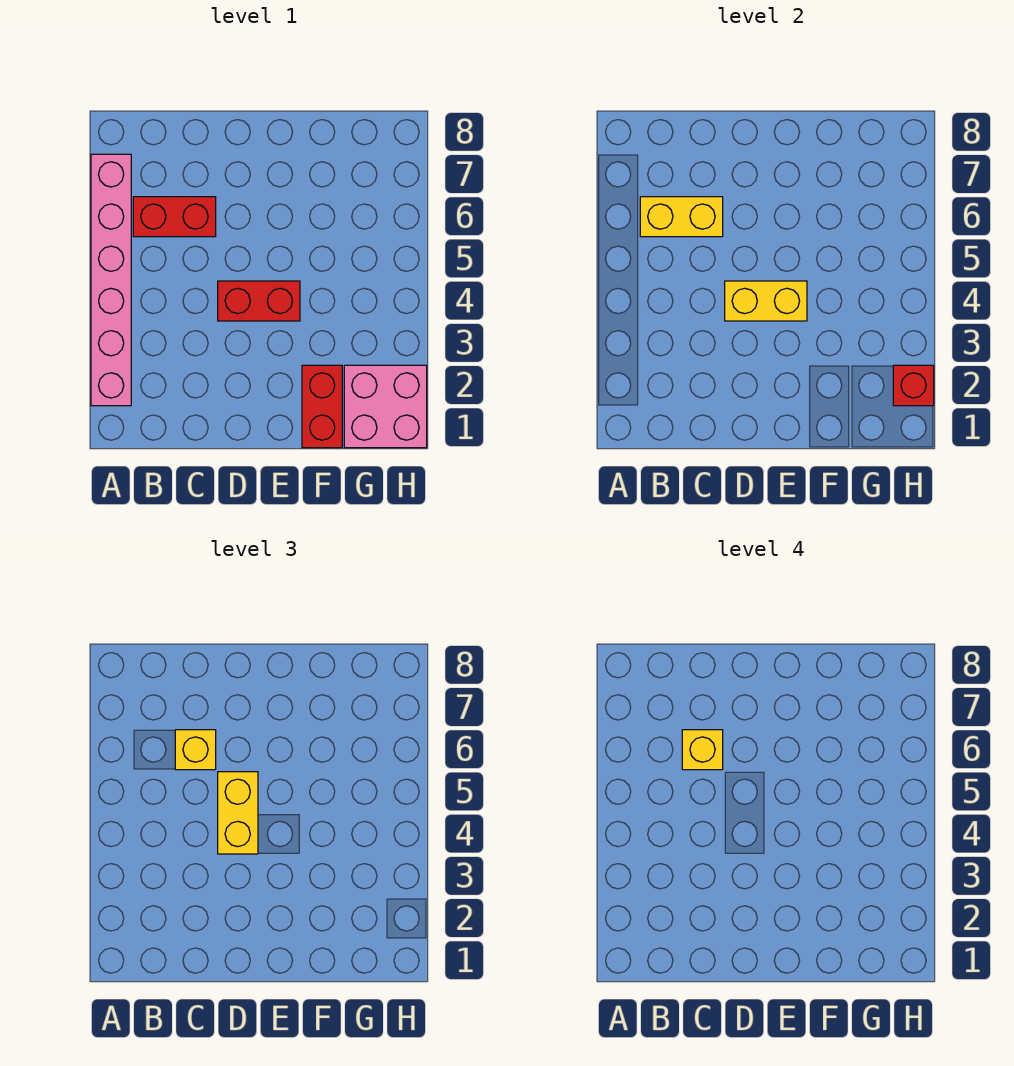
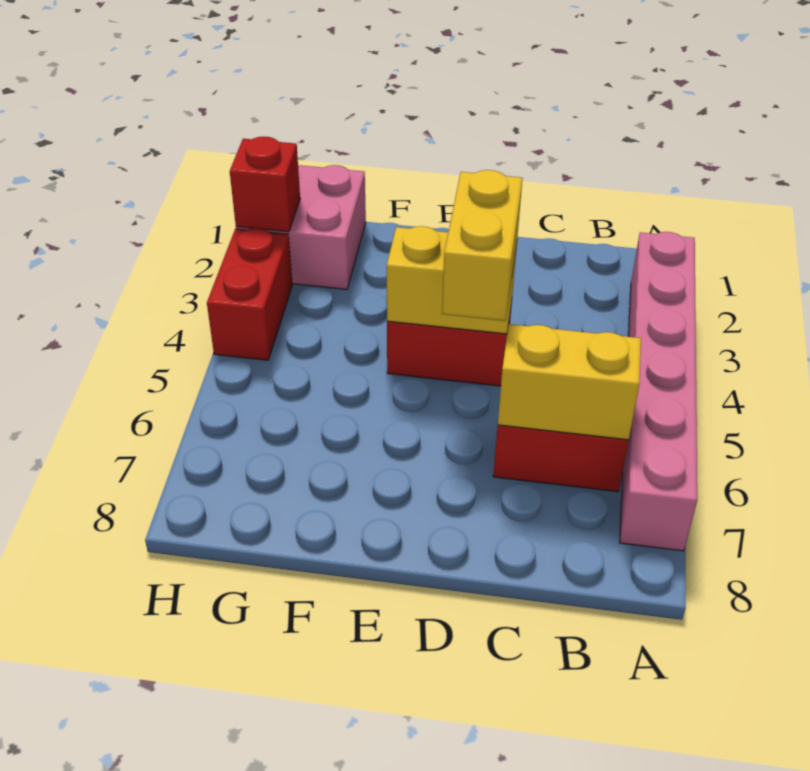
yellow 1x1 brick [175,730,216,770] -> none
yellow 1x1 brick [682,730,723,770] -> none
red 1x2 brick [302,365,342,448] -> red 1x2 brick moved to [207,228,292,360]

